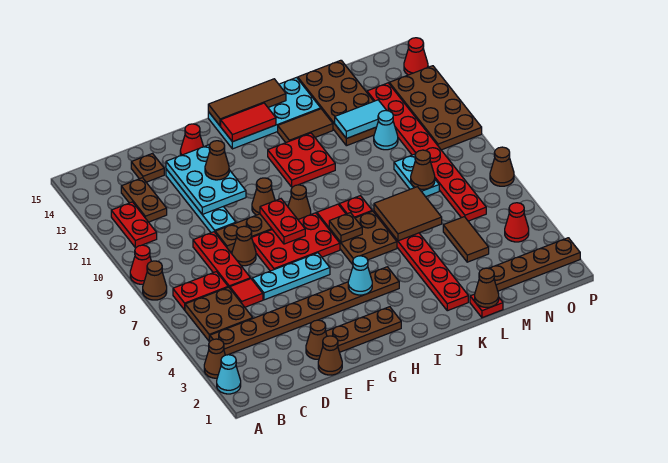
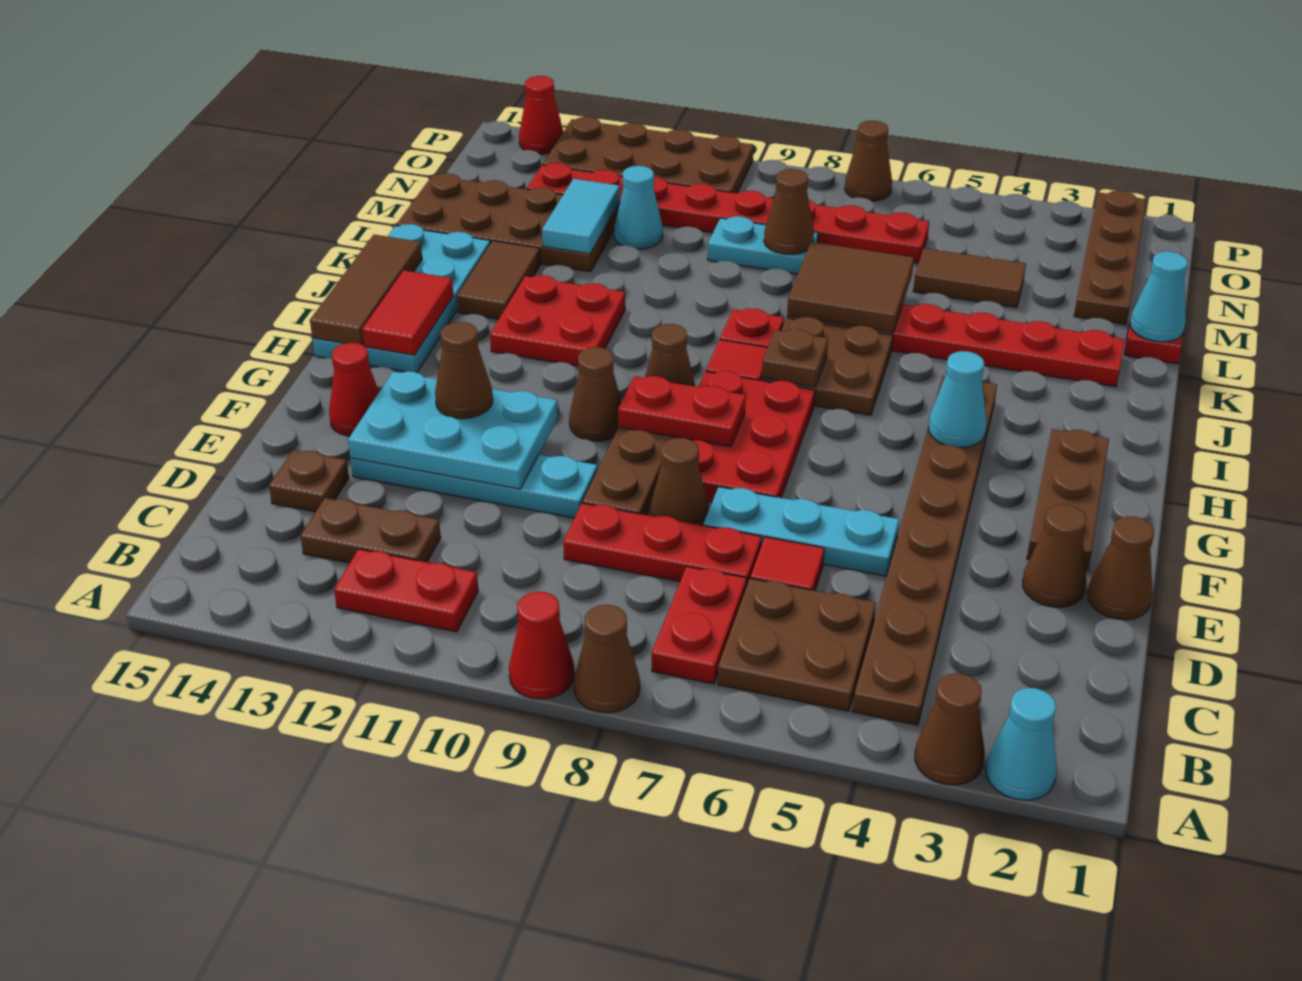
cyan 1x3 plate [252,253,330,300] -> cyan 1x3 plate turned to [704,487,899,576]
brown 1x1 cone [475,268,499,307] -> cyan 1x1 cone [1130,251,1188,342]
red 1x1 cone [505,203,529,242] -> none

